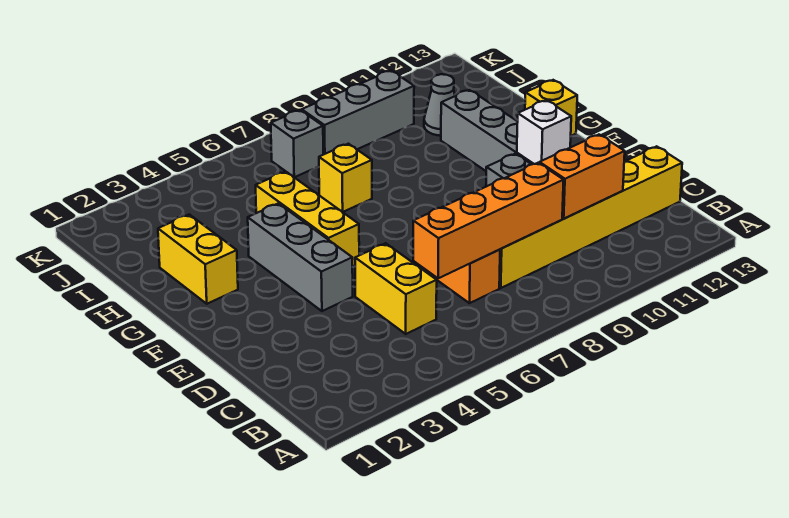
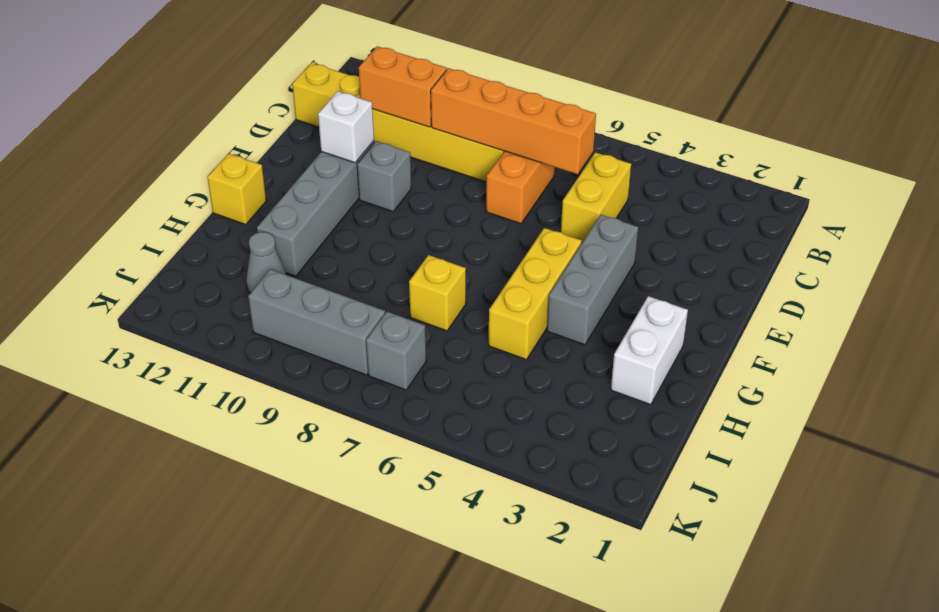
yellow 1x2 brick [158,215,238,304] -> white 1x2 brick [611,296,688,405]

